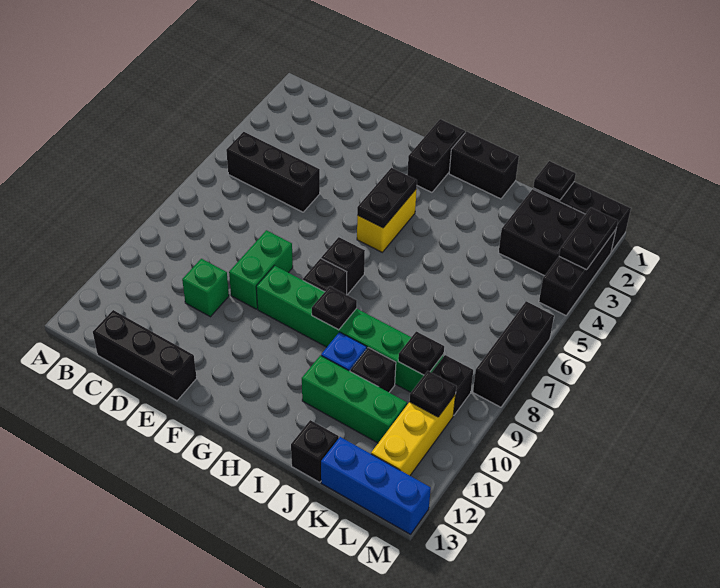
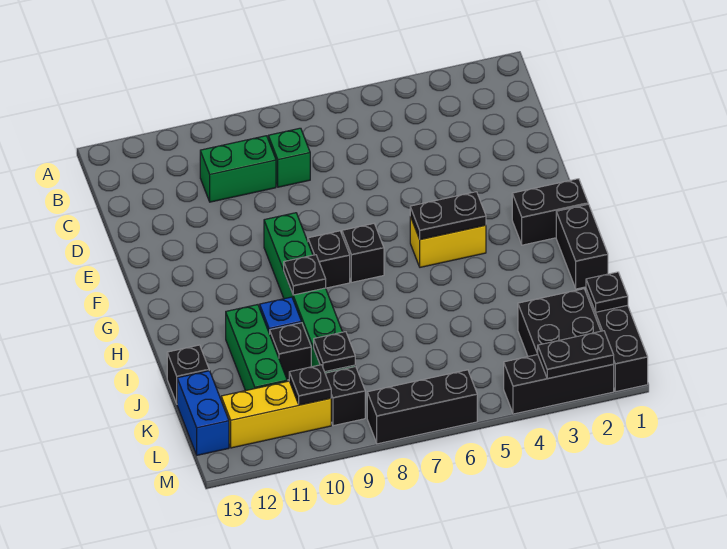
black 1x3 brick [226,132,320,212] -> none
black 1x3 brick [93,310,197,401] -> none
green 1x1 brick [182,259,229,317] -> green 1x1 brick moved to [268,128,310,187]
green 1x2 brick [229,230,293,309] -> green 1x2 brick moved to [200,136,276,202]
blue 1x3 brick [321,437,431,534] -> blue 1x2 brick [177,371,229,455]

